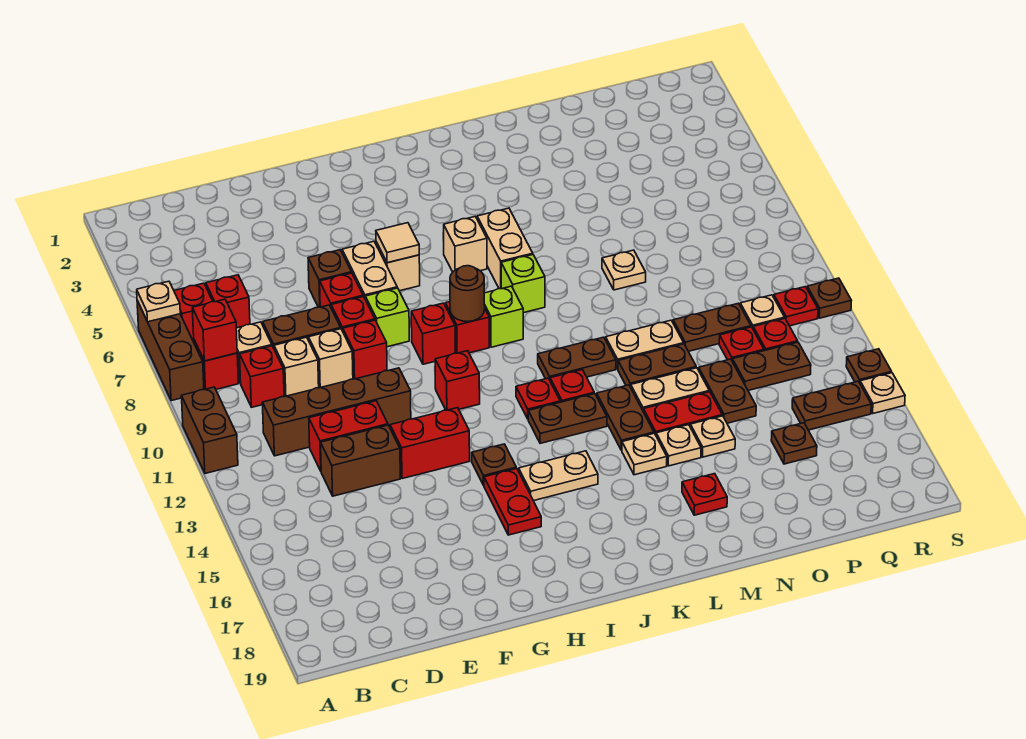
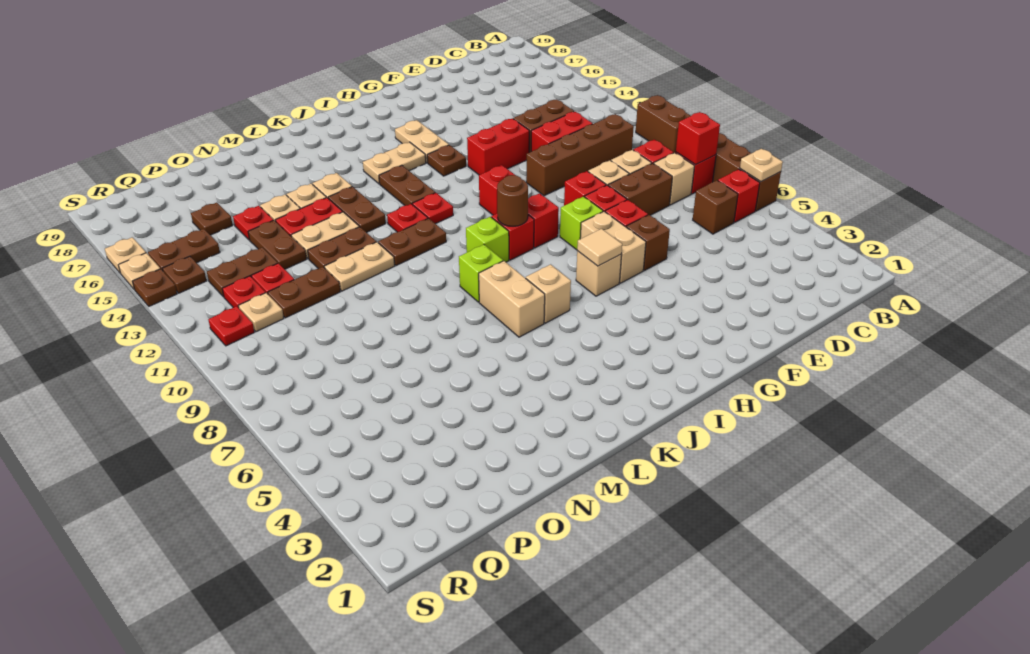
red 1x1 brick [206,275,250,328] -> brown 1x1 brick [693,180,738,234]
red 1x2 plate [484,468,541,535] -> tan 1x2 plate [395,120,449,163]
brown 1x2 plate [528,394,607,443] -> brown 1x2 plate turned to [379,165,435,205]
red 1x1 plate [682,474,727,515] -> red 1x1 plate moved to [233,206,273,240]
tan 1x1 plate [602,250,646,290] -> tan 1x1 plate moved to [105,237,146,273]
brown 1x1 plate [807,278,852,318] -> brown 1x1 plate moved to [162,256,206,293]

